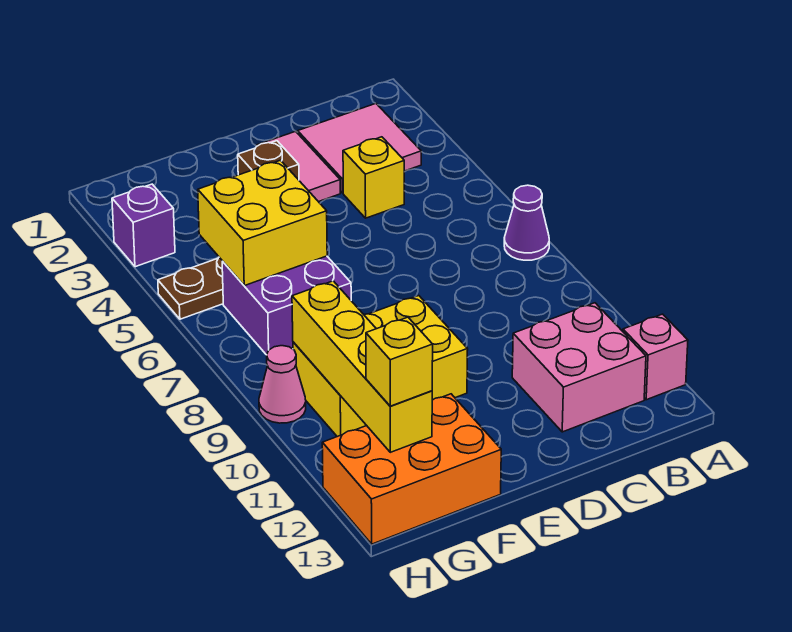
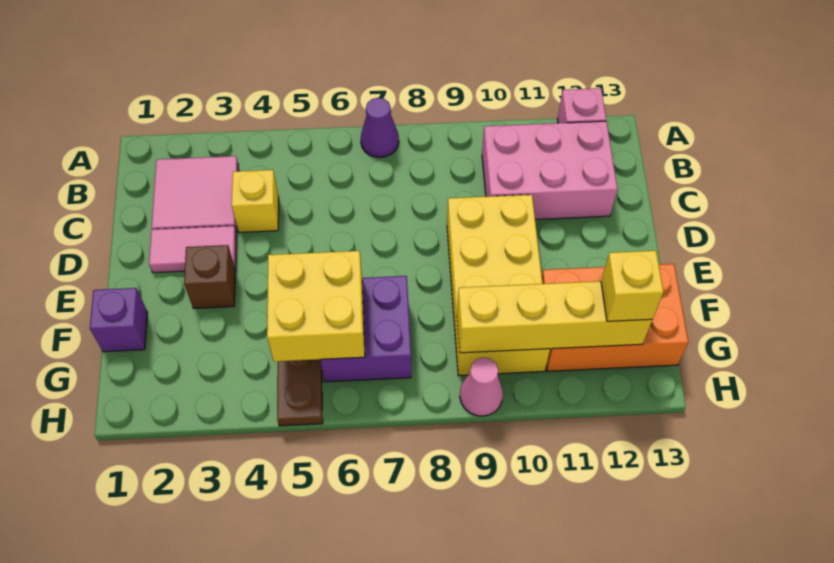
pink 2x2 brick [512,303,646,432] -> pink 2x3 brick [482,121,617,219]
yellow 2x3 brick [293,296,468,437] -> yellow 2x4 brick [447,195,550,376]
orange 2x3 brick [322,394,501,544] -> orange 2x3 brick turned to [542,264,688,371]
purple 1x1 brick [112,184,175,267] -> purple 1x1 brick moved to [90,288,148,352]

